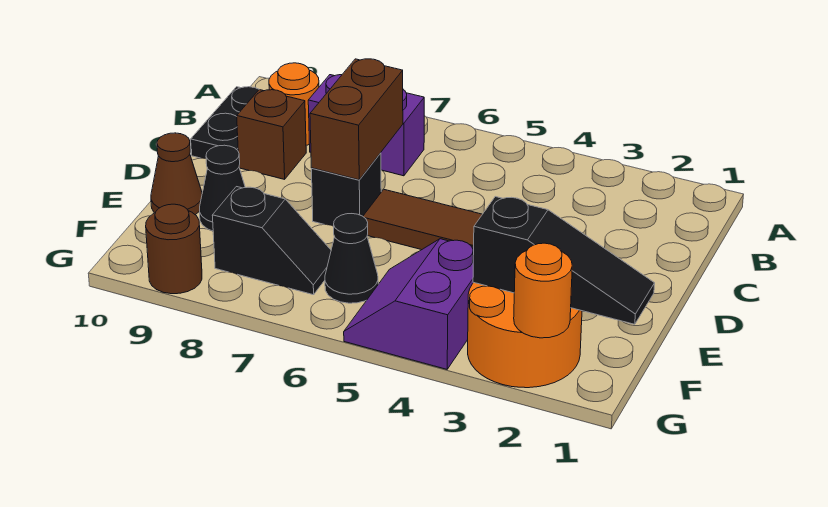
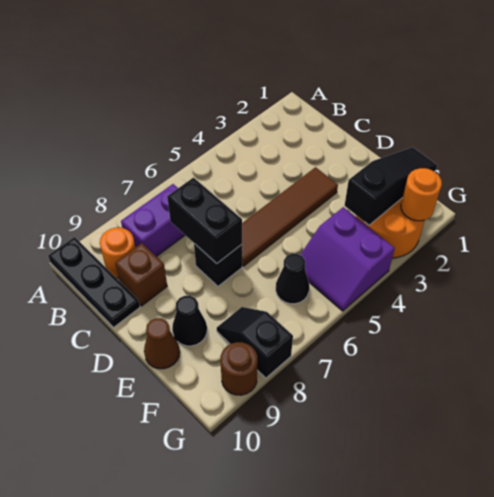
black 1x2 plate [191,87,259,159] -> black 1x3 plate [48,237,140,327]
brown 1x2 brick [310,59,403,180] -> black 1x2 brick [167,178,242,263]
black 1x2 slope [212,187,331,295] -> black 1x2 slope turned to [217,307,293,378]

